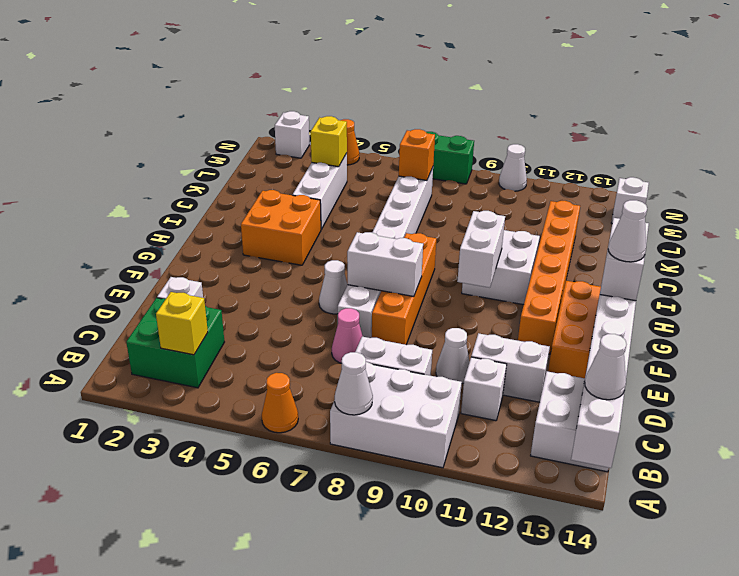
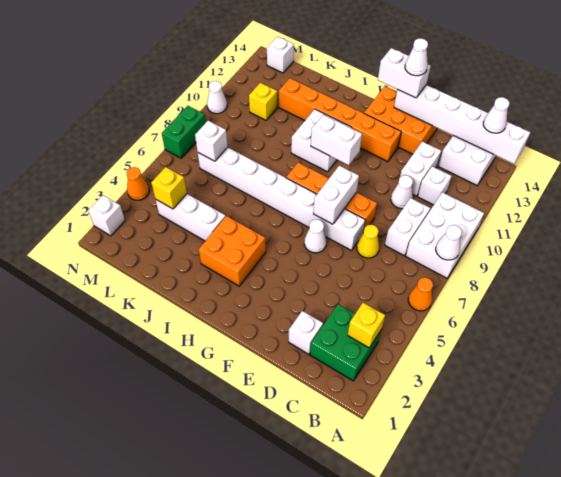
pink 1x1 cone [332,308,362,363] -> yellow 1x1 cone [357,225,380,258]
orange 1x1 brick [399,129,435,180] -> white 1x1 brick [195,120,228,161]
none -> yellow 1x1 brick [249,83,277,120]

